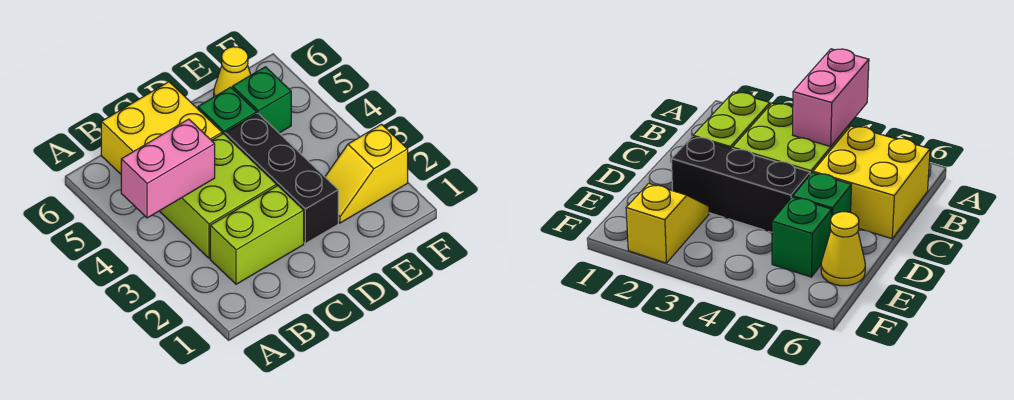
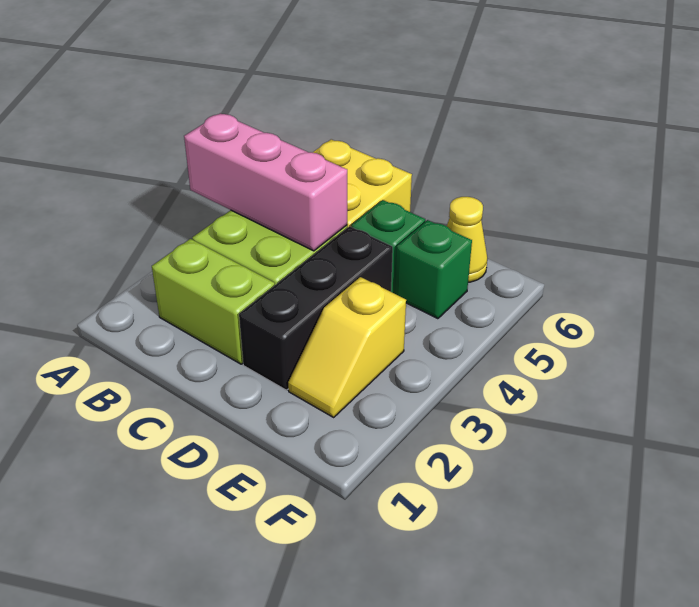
pink 1x2 brick [121,119,215,218] -> pink 1x3 brick [184,113,347,251]
yellow 1x2 slope [325,124,408,223] -> yellow 1x2 slope turned to [288,277,406,417]

